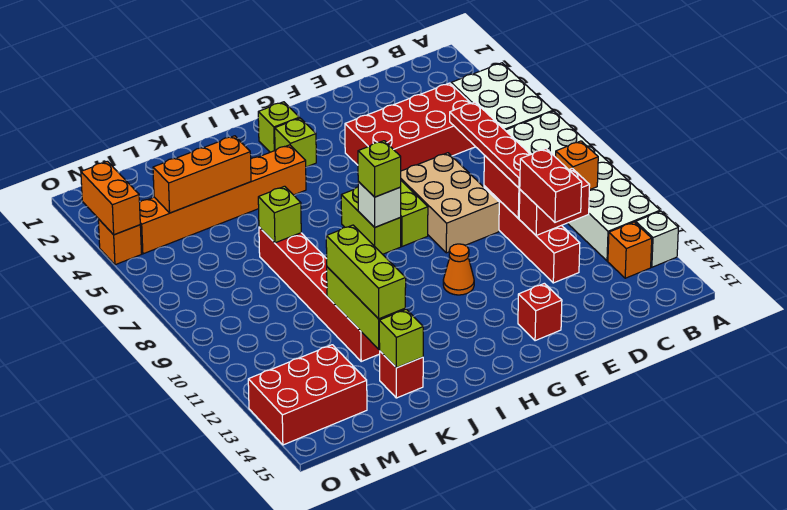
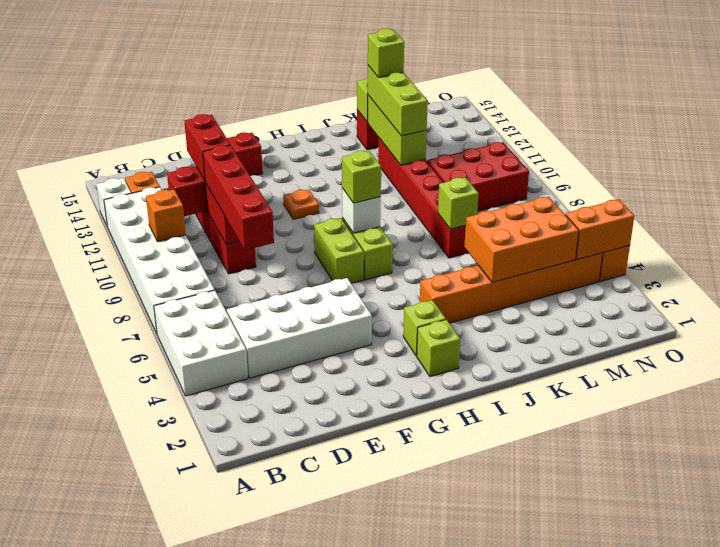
red 2x4 brick [345,83,475,171] -> white 2x4 brick [227,278,372,378]
red 1x4 plate [450,102,531,188] -> red 1x4 brick [203,145,274,250]
tan 2x3 brick [401,153,499,253] -> none
orange 1x1 cone [443,244,474,295] -> orange 1x1 plate [283,189,319,219]
orange 1x3 brick [153,136,251,213] -> orange 2x3 brick [464,197,579,282]
none -> lime 1x1 brick [368,29,404,78]
red 2x3 brick [248,345,367,445] -> red 2x3 brick moved to [427,142,529,211]
orange 1x2 brick [81,161,140,235] -> orange 1x2 brick turned to [565,199,634,260]

